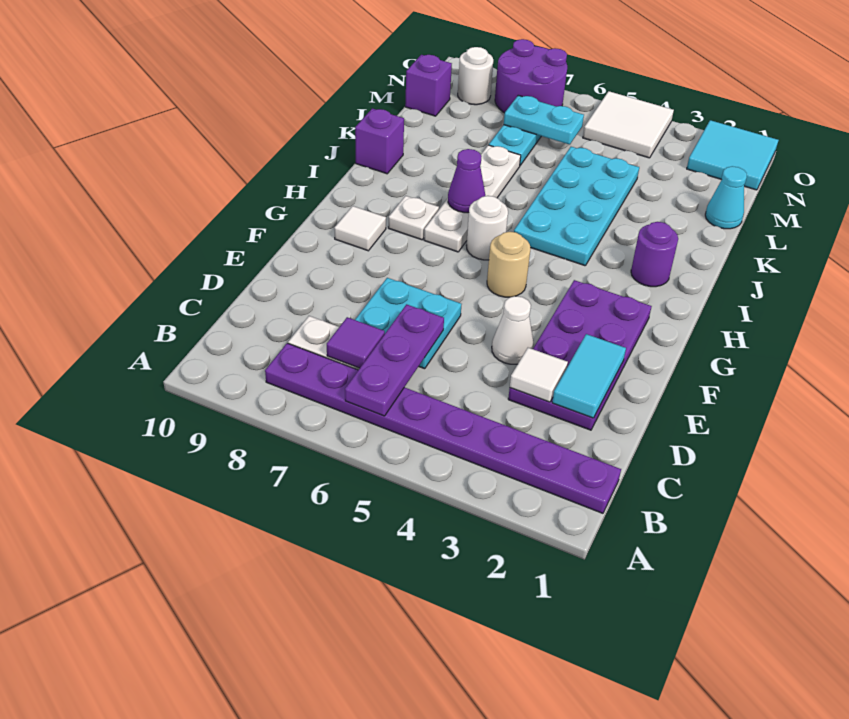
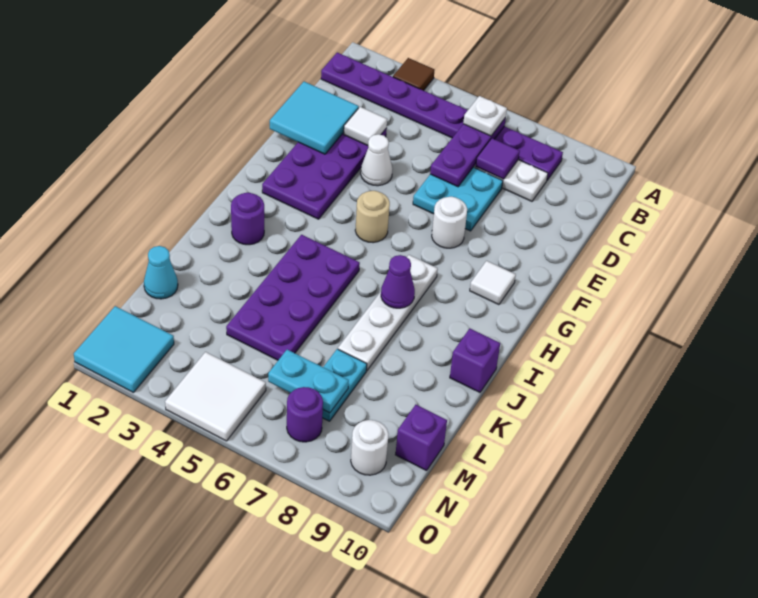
none -> brown 1x1 tile [393,58,434,91]
cyan 1x2 tile [552,334,626,418] -> cyan 2x2 tile [270,82,359,154]
white 1x1 round brick [466,196,508,260] -> white 1x1 round brick moved to [432,197,467,248]
white 1x1 plate [388,196,439,240] -> white 1x1 plate moved to [463,96,507,136]
cyan 2x4 plate [514,147,639,266] -> purple 2x4 plate [226,235,360,360]
purple 2x2 round brick [495,39,567,113] -> purple 1x1 round brick [287,387,323,442]

